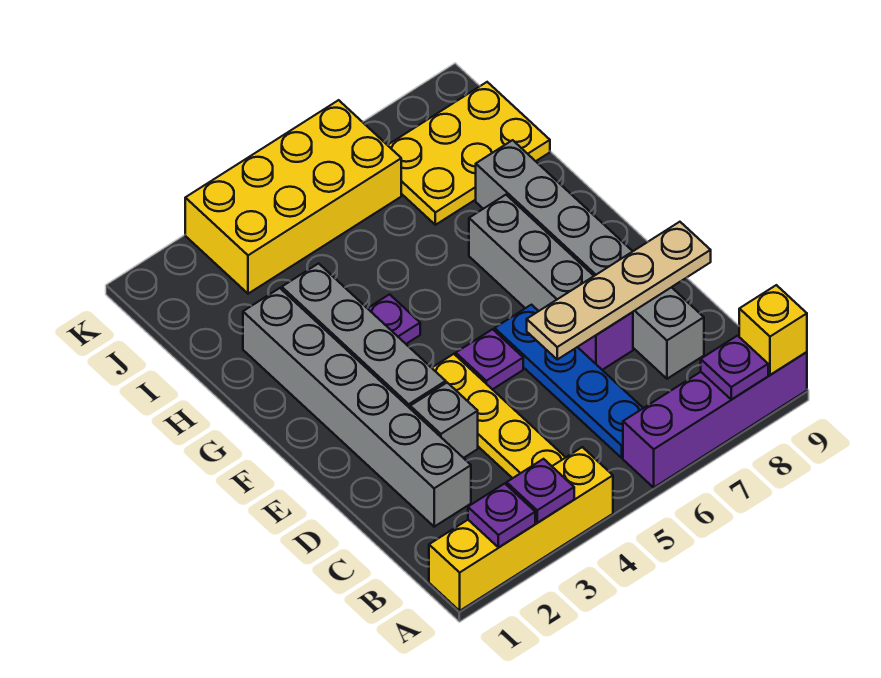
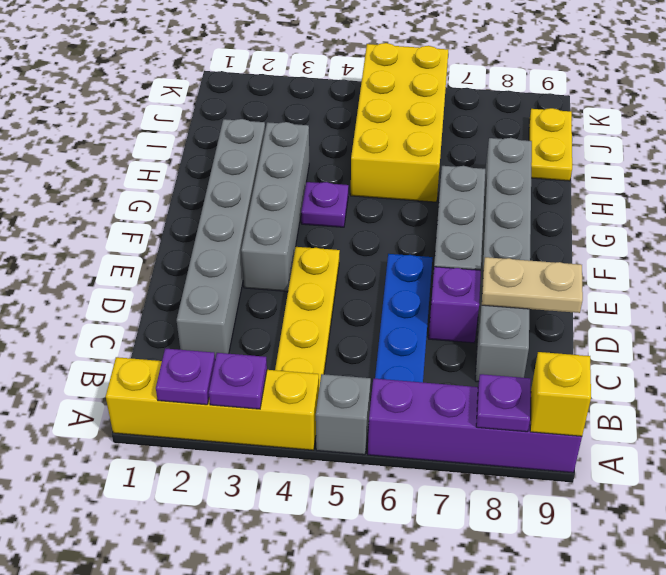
grey 1x1 brick [410,383,478,458] -> grey 1x1 brick moved to [316,374,371,455]
tan 1x4 plate [527,222,711,359] -> tan 1x2 plate [482,257,583,313]
purple 1x1 plate [456,329,523,390] -> none
yellow 2x3 plate [388,82,550,225] -> yellow 1x2 plate [529,108,572,181]
yellow 2x4 brick [185,100,401,294] -> yellow 2x4 brick turned to [351,43,448,202]

